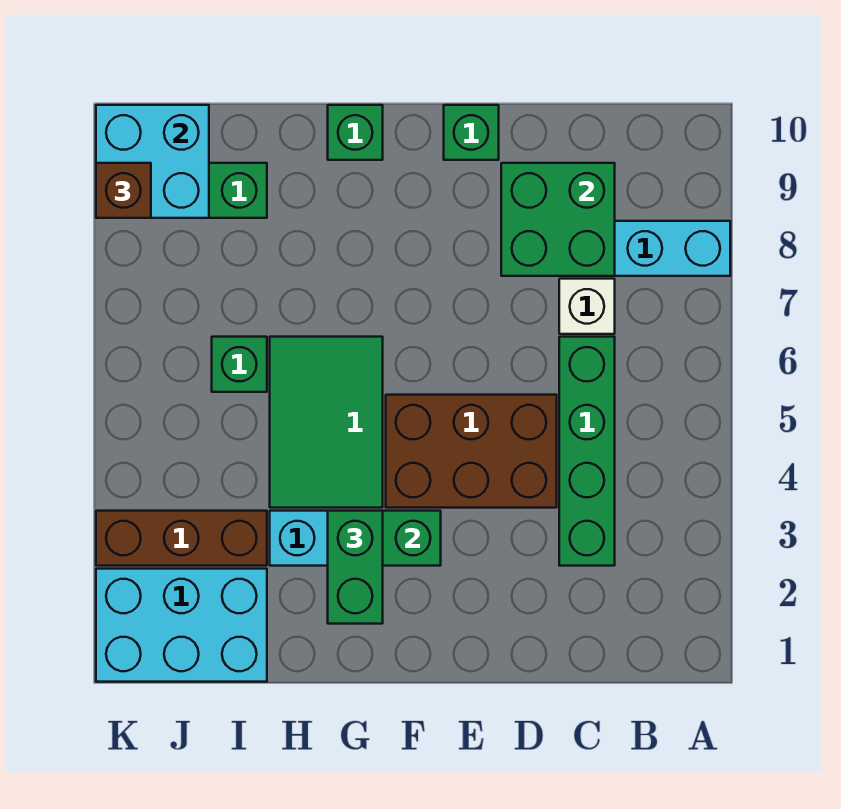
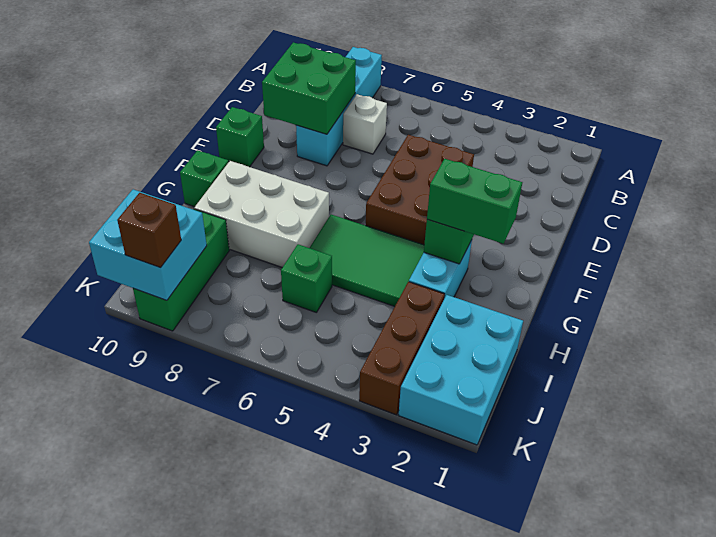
green 1x4 brick [559,337,615,566] -> none
none -> white 2x3 brick [194,161,329,268]

